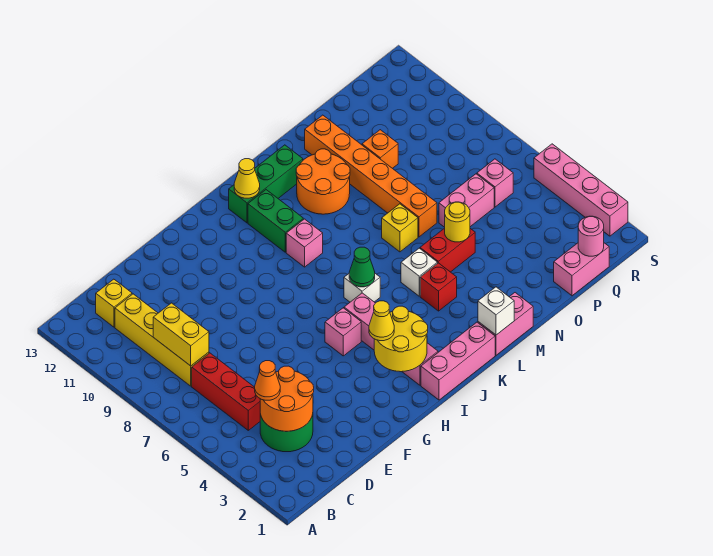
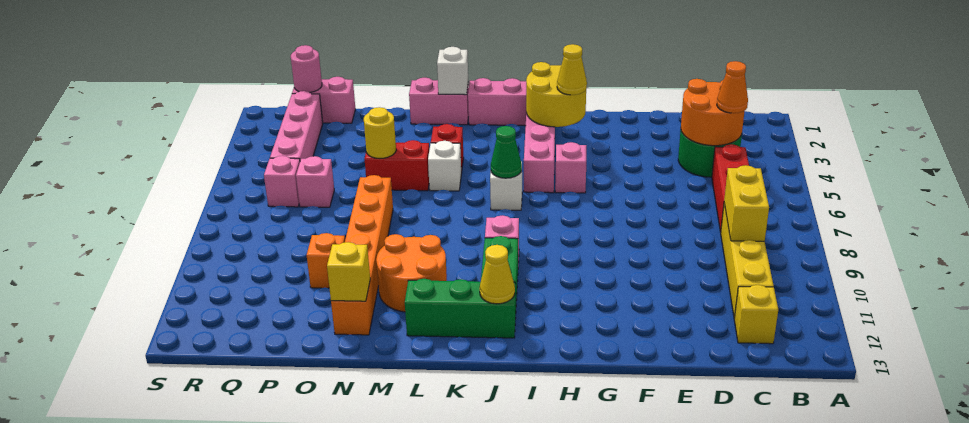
yellow 1x1 brick [382,204,418,252] -> yellow 1x1 brick moved to [327,242,370,301]
pink 1x2 brick [439,174,494,227] -> pink 1x1 brick [296,156,334,207]
pink 1x4 brick [534,144,628,236] -> pink 1x4 brick moved to [270,91,323,160]

